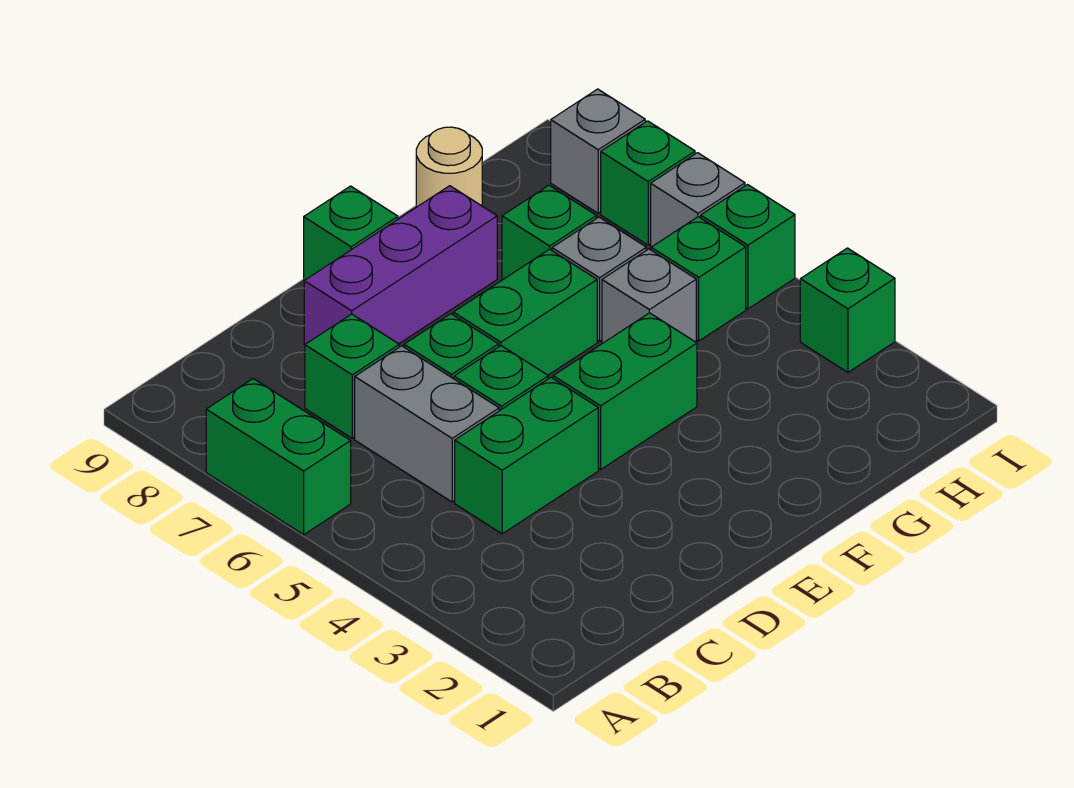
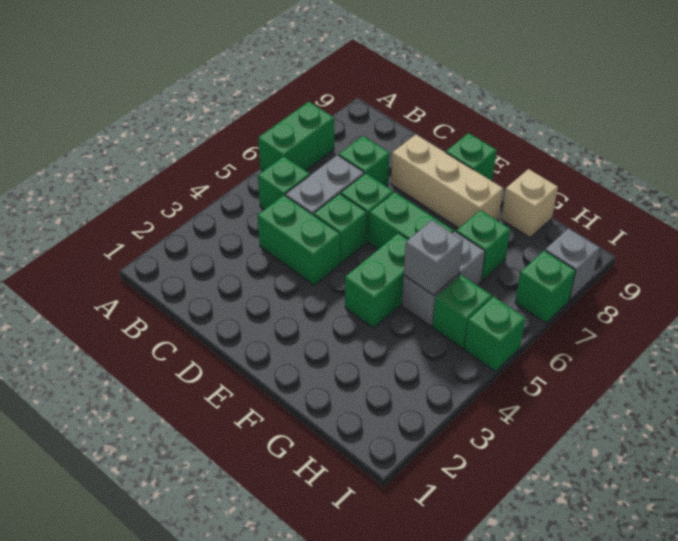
purple 1x3 brick [304,186,497,344] -> tan 1x3 brick [391,134,503,228]
green 1x2 brick [553,313,697,469] -> green 1x2 brick turned to [345,233,408,328]
tan 1x1 round brick [416,127,482,207] -> tan 1x1 brick [501,169,558,237]
green 1x1 brick [800,248,895,372] -> green 1x1 brick moved to [258,156,310,210]
grey 1x1 brick [651,153,745,247] -> grey 1x1 brick moved to [404,220,463,295]

